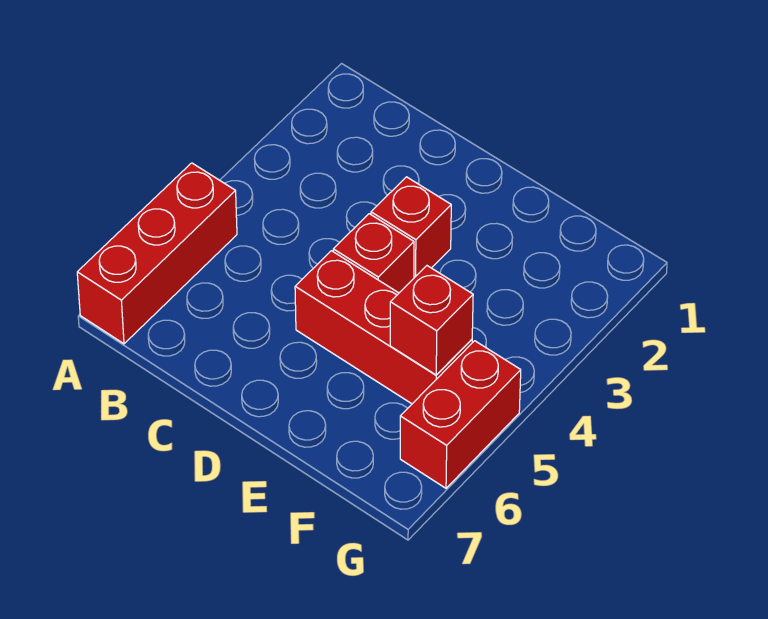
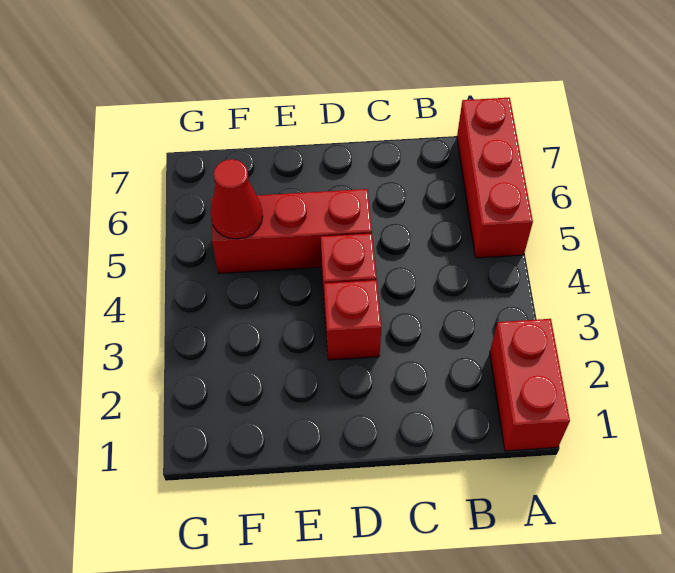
red 1x1 brick [390,266,473,375] -> red 1x1 cone [211,159,263,239]
red 1x2 brick [400,341,521,488] -> red 1x2 brick moved to [490,319,570,451]

